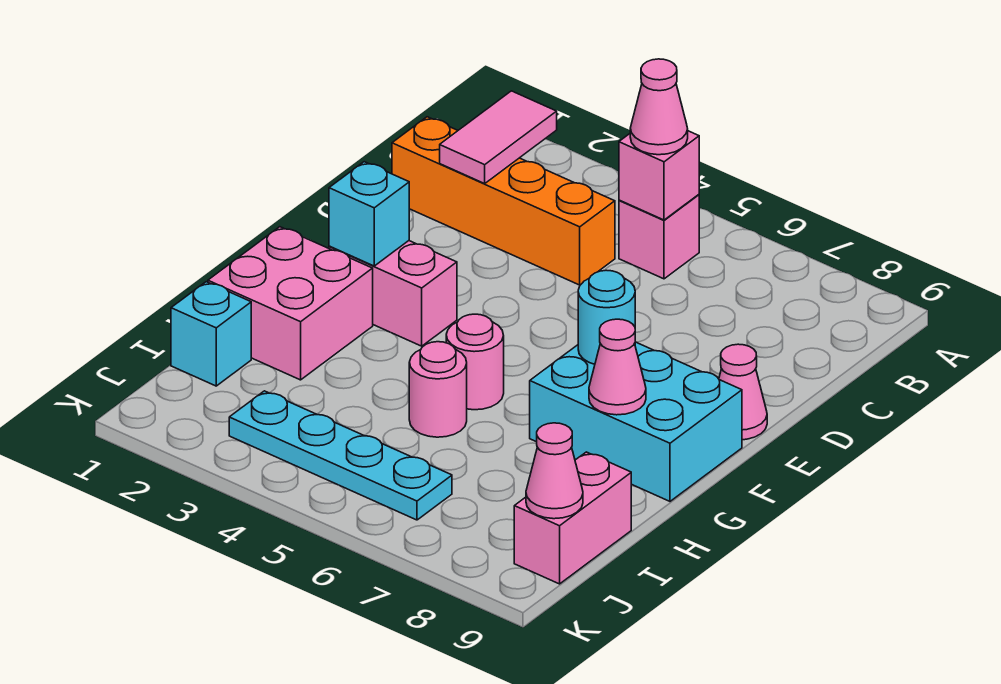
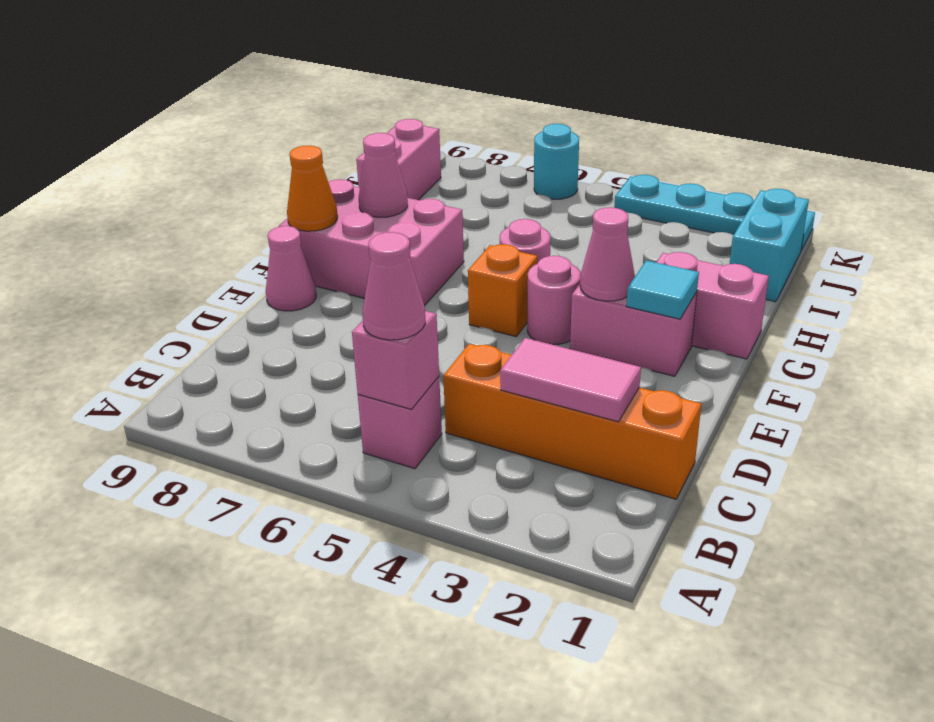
pink 1x2 tile [440,91,557,184] -> pink 1x2 tile turned to [500,338,641,422]
cyan 1x1 brick [329,162,409,266] -> cyan 1x1 tile [626,261,699,319]
none -> orange 1x1 brick [468,244,538,336]
cyan 2x3 brick [530,342,742,501] -> pink 2x3 brick [279,179,464,306]
cyan 1x1 round brick [578,270,635,364] -> cyan 1x1 round brick moved to [534,124,579,199]
none -> orange 1x1 cone [287,146,338,231]
pink 2x2 brick [208,227,373,380] -> pink 1x2 brick [656,252,769,359]
pink 1x1 round brick [409,342,467,437] -> pink 1x1 round brick moved to [527,256,581,345]
cyan 1x1 brick [171,282,251,386] -> cyan 1x2 brick [730,189,809,302]
cyan 1x4 plate [229,391,452,520] -> cyan 1x4 plate moved to [614,175,815,250]
pink 1x1 cone [526,423,583,519] -> pink 1x1 cone moved to [580,207,635,301]

